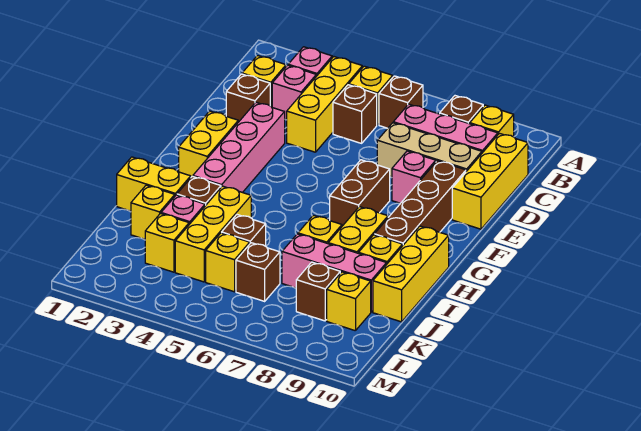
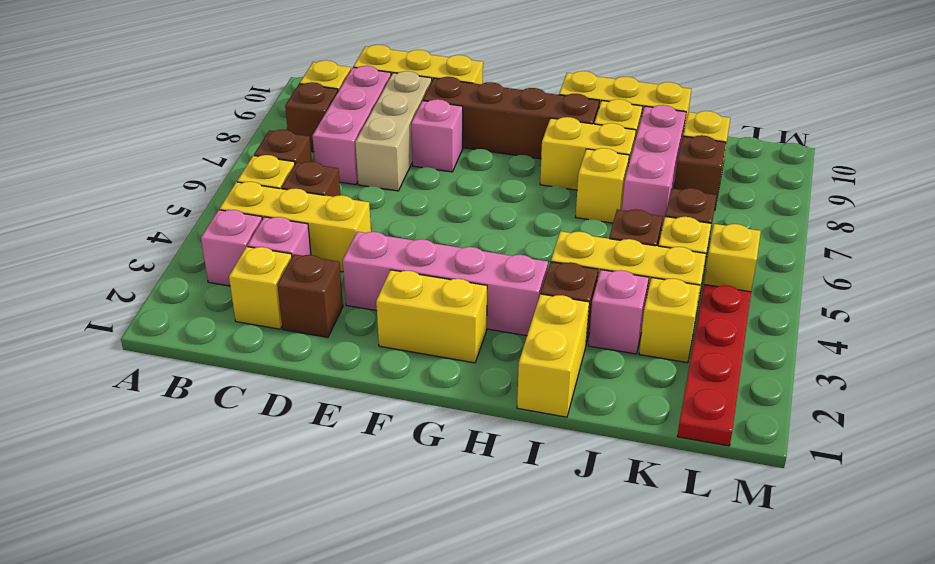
brown 1x2 brick [330,160,390,226] -> none
yellow 1x1 brick [131,185,175,239] -> yellow 1x1 brick moved to [704,224,761,292]
none -> red 1x4 plate [677,284,751,446]

